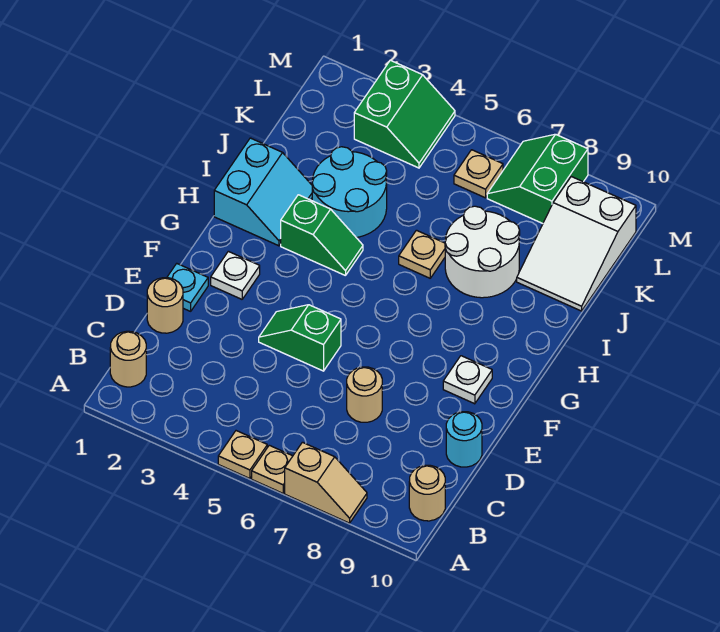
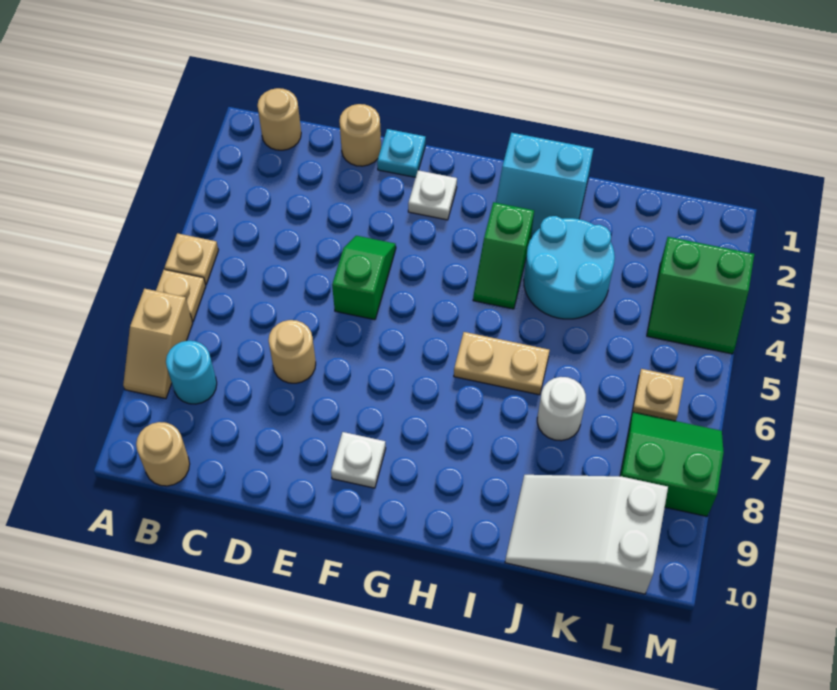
cyan 1x1 round brick [446,412,482,467] -> cyan 1x1 round brick moved to [166,341,217,404]
tan 1x1 plate [399,230,445,278] -> tan 1x2 plate [454,332,549,395]
white 2x2 round brick [445,206,520,298] -> white 1x1 round brick [537,377,586,441]

